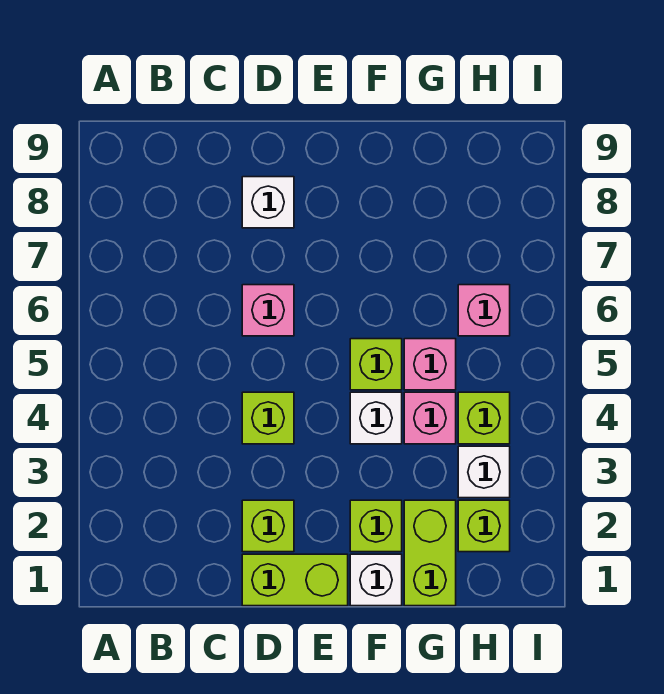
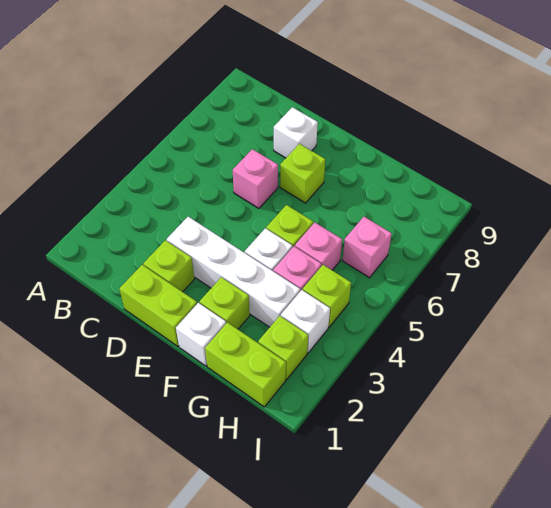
none -> white 1x4 brick [167,217,300,327]
lime 1x1 brick [242,392,294,444] -> lime 1x1 brick moved to [280,144,325,203]
lime 1x2 brick [404,500,456,606] -> lime 1x2 brick turned to [205,322,286,407]

